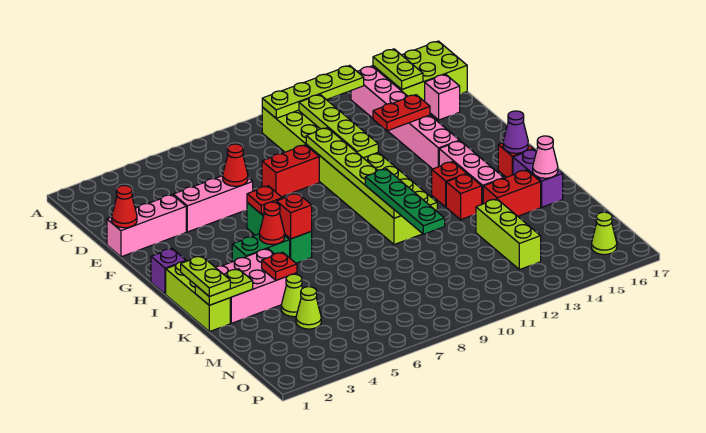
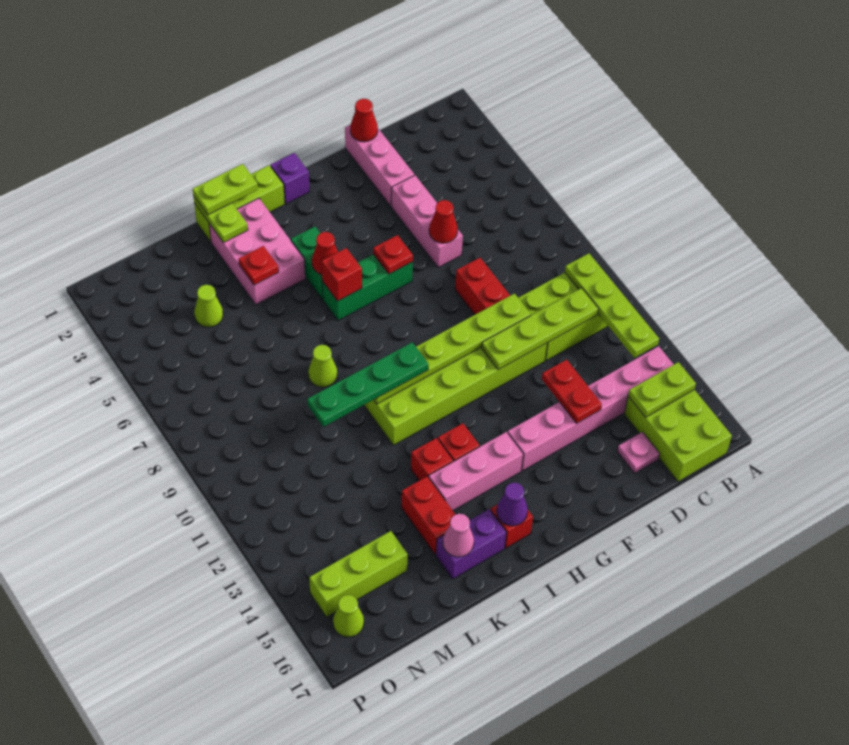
pink 1x1 brick [425,74,460,120] -> pink 1x1 plate [617,432,660,473]
lime 1x1 cone [281,274,302,317] -> lime 1x1 cone moved to [308,345,337,387]
lime 1x3 brick [476,199,541,270] -> lime 1x3 brick moved to [309,531,408,617]

